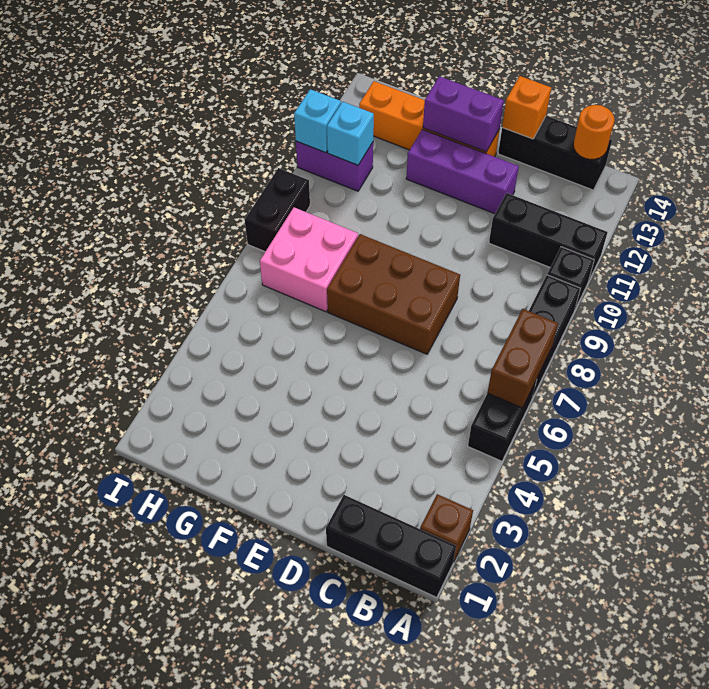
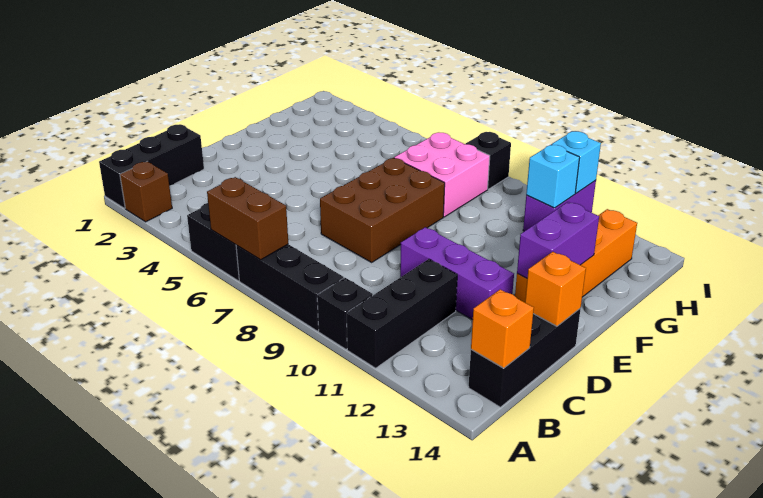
orange 1x1 round brick [573,105,615,159] -> orange 1x1 brick [471,289,534,368]
purple 1x3 brick [406,129,519,214] -> purple 1x3 brick turned to [400,227,514,320]
black 1x2 brick [245,168,310,252] -> black 1x1 brick [466,132,511,189]

